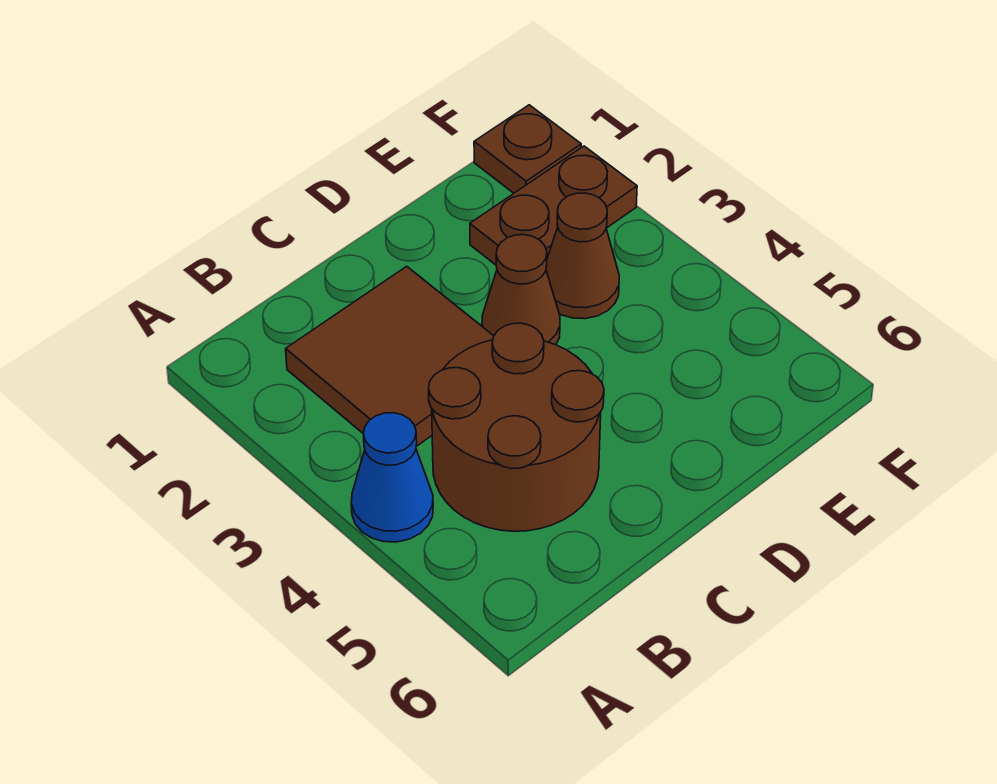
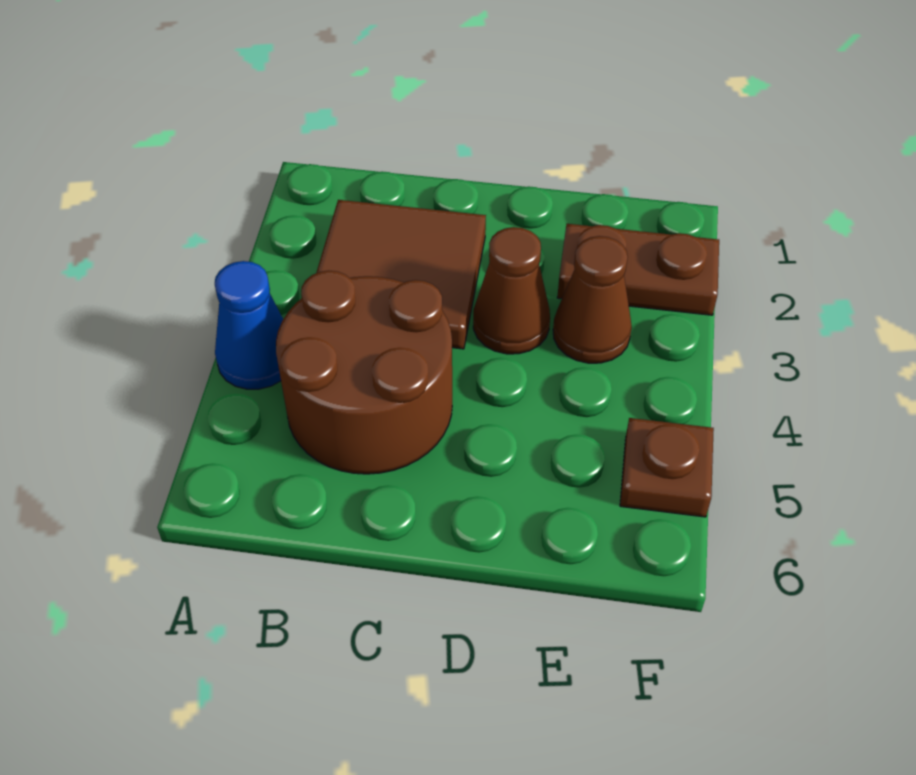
brown 1x1 plate [474,105,581,193] -> brown 1x1 plate moved to [620,418,714,517]

